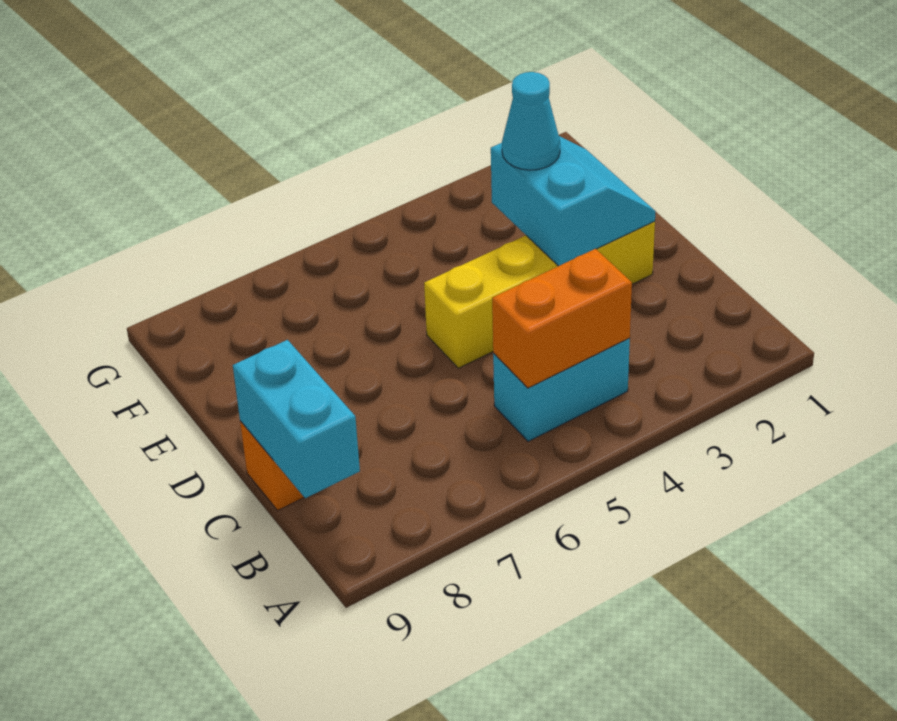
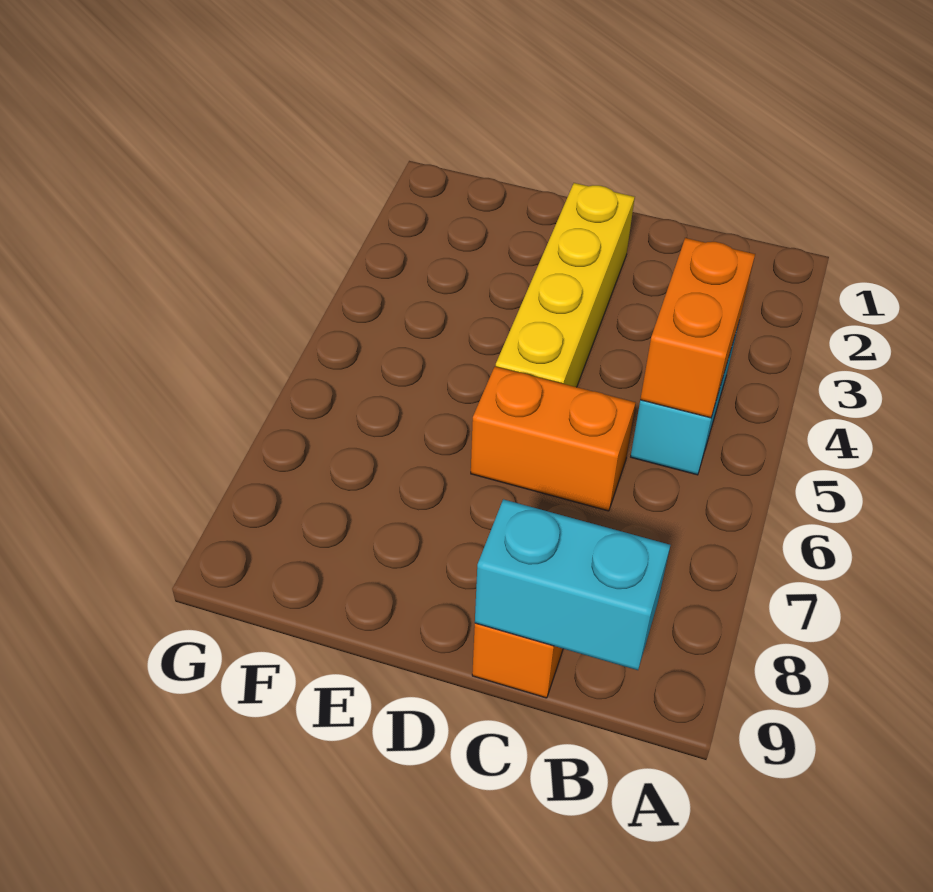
none -> orange 1x2 brick [471,367,636,511]
cyan 2x2 slope [491,136,656,266] -> none
cyan 1x1 cone [502,72,560,170] -> none

